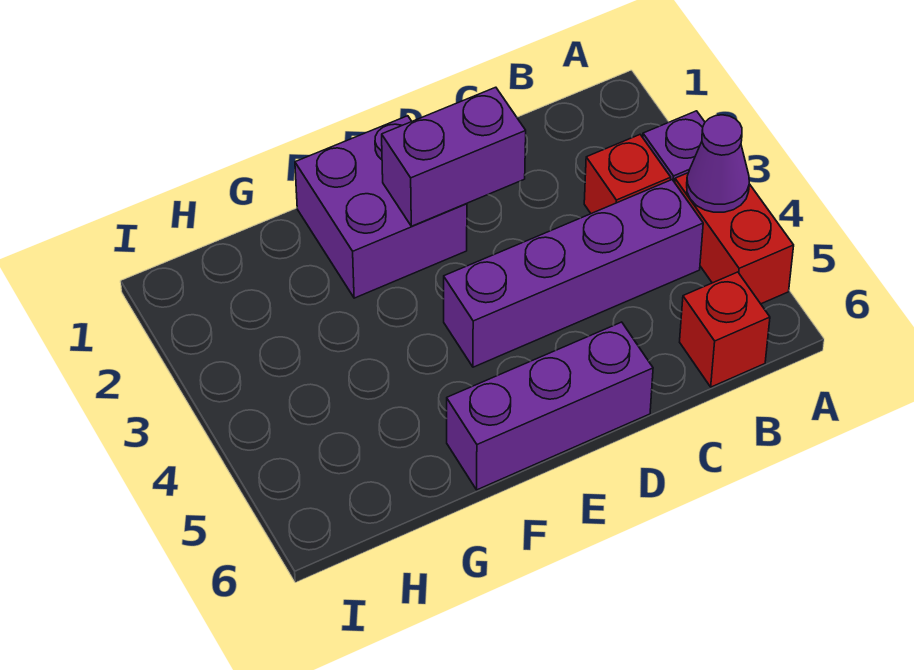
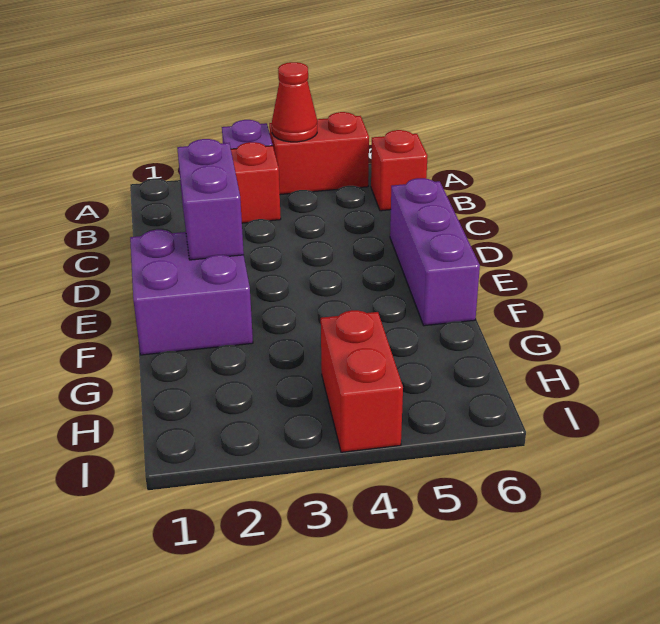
purple 1x1 cone [687,115,749,212] -> red 1x1 cone [272,62,317,142]
purple 1x4 brick [444,180,703,367] -> none
none -> red 1x2 brick [321,310,403,452]

